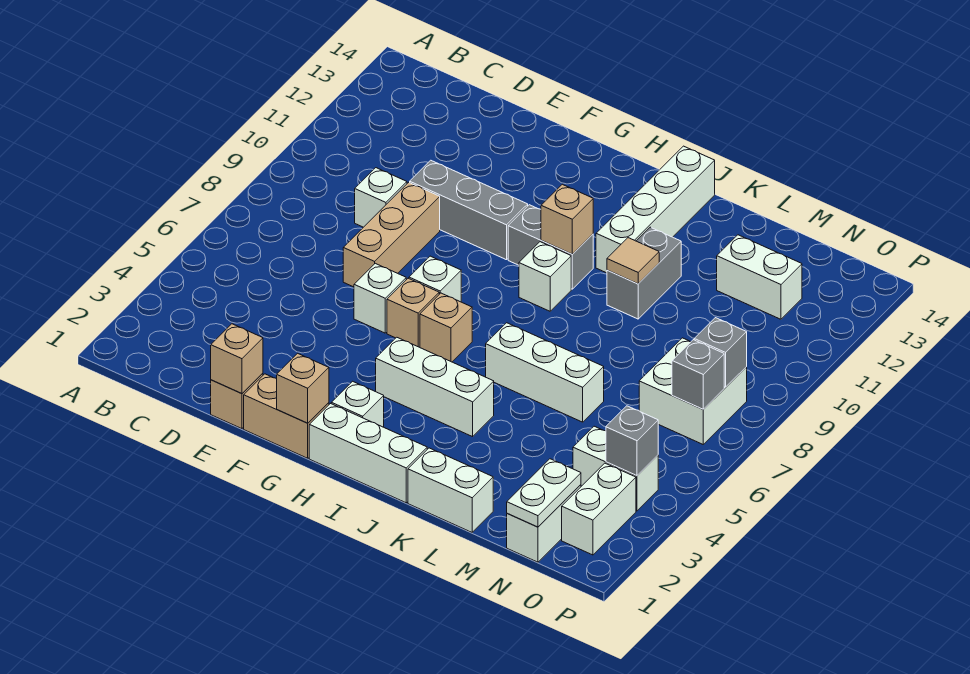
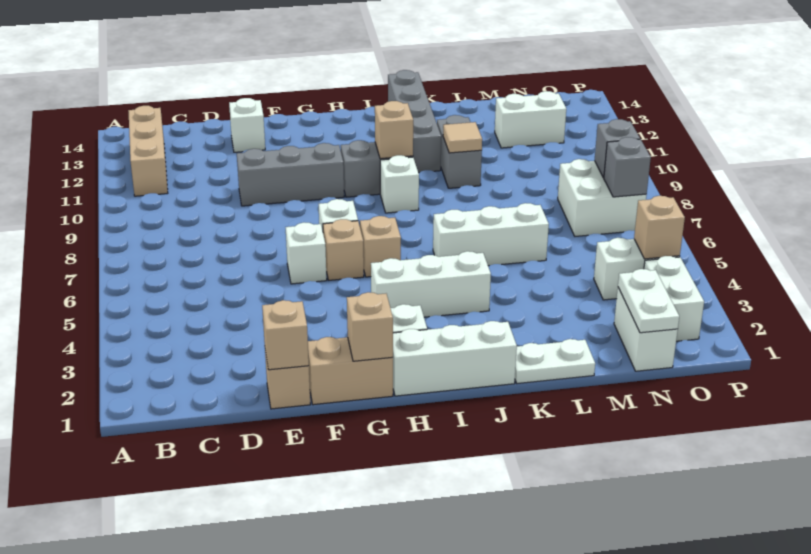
white 1x1 brick [355,168,407,227] -> white 1x1 brick moved to [229,98,265,152]
tan 1x3 brick [343,182,440,287] -> tan 1x3 brick moved to [128,106,168,196]
white 1x4 brick [596,146,715,273] -> grey 1x4 brick [388,70,441,173]
white 1x2 brick [408,448,493,532] -> white 1x2 plate [515,339,595,384]
grey 1x1 brick [606,406,658,476] -> tan 1x1 brick [634,196,685,259]

